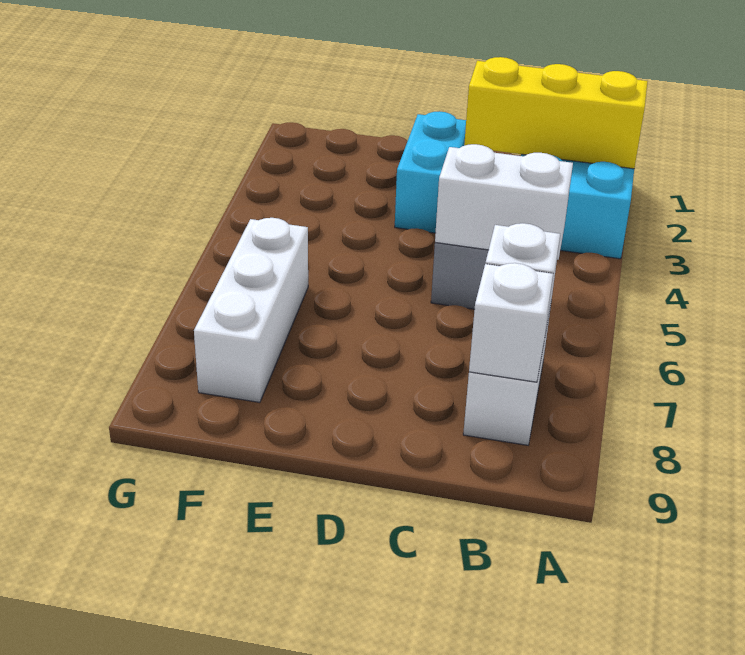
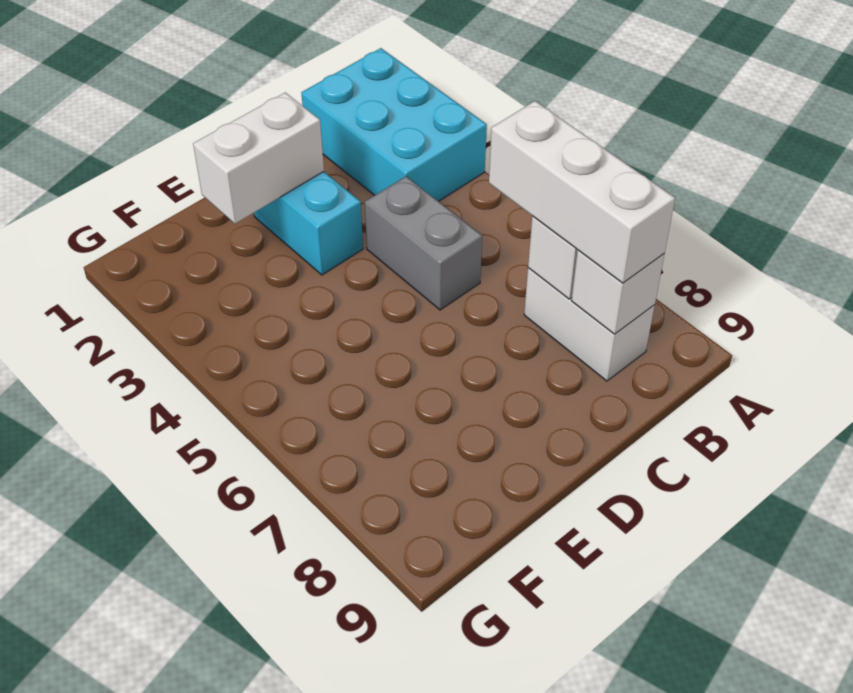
yellow 1x3 brick [464,57,648,169] -> none
white 1x2 brick [435,144,573,260] -> white 1x2 brick moved to [193,93,324,224]
white 1x3 brick [194,218,308,402] -> white 1x3 brick moved to [489,101,675,283]

